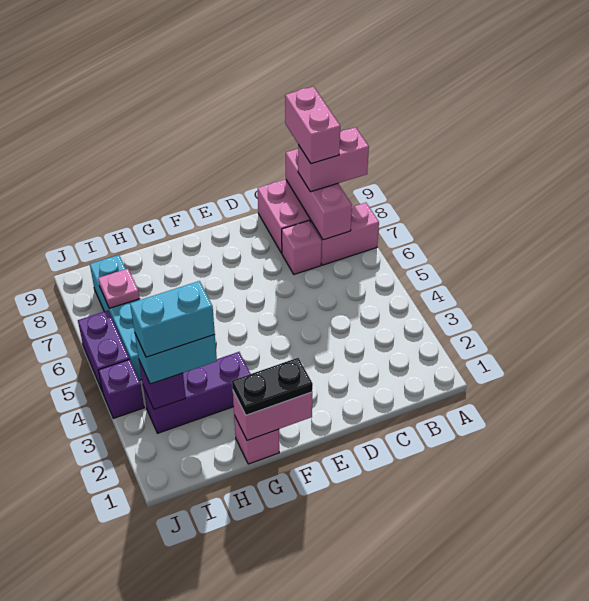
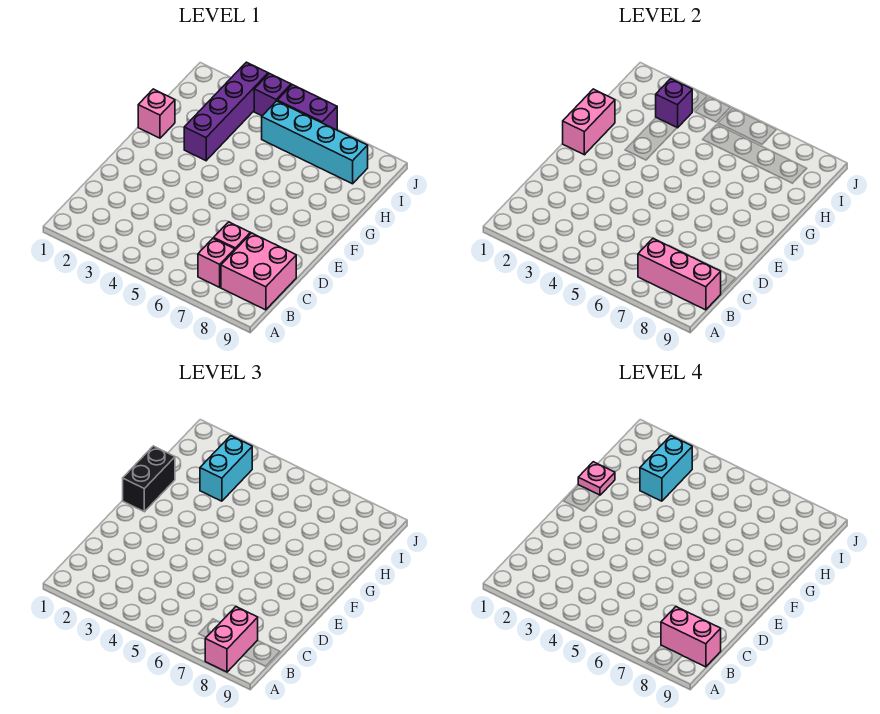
pink 1x2 brick [311,203,379,265] -> pink 1x1 brick [198,238,235,287]
black 1x2 plate [232,358,313,415] -> black 1x2 brick [123,446,175,512]
purple 1x3 brick [143,352,250,433] -> purple 1x4 brick [184,62,268,161]
pink 1x1 plate [98,269,140,308] -> pink 1x1 plate moved to [578,462,615,495]

